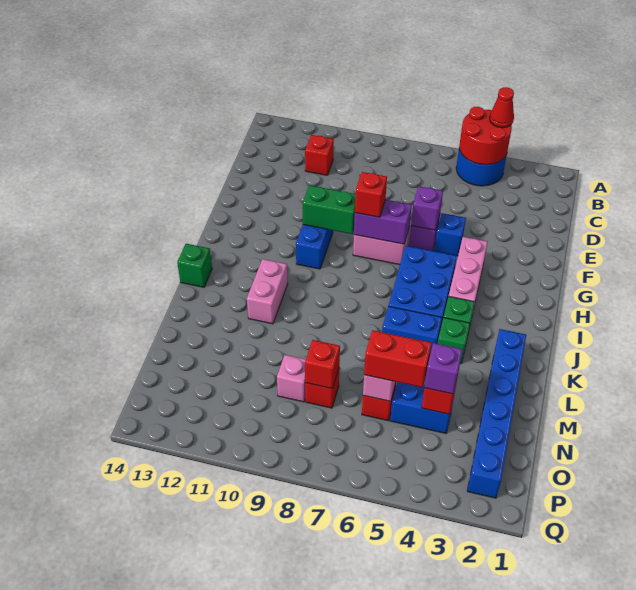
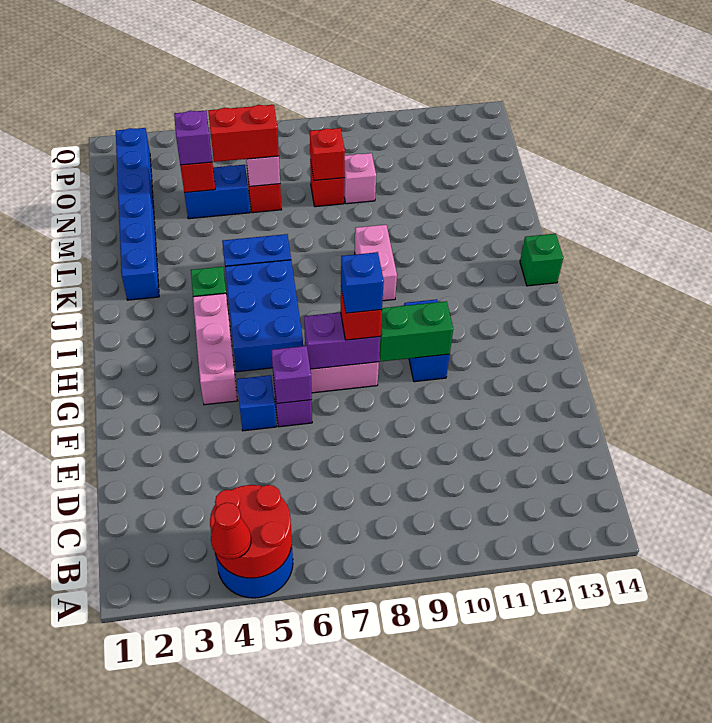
red 1x1 brick [305,135,334,175] -> none
none -> blue 1x1 brick [341,252,384,313]
pink 1x2 brick [247,259,288,324] -> pink 1x2 brick moved to [355,225,397,301]
green 1x1 brick [438,318,470,364] -> none

